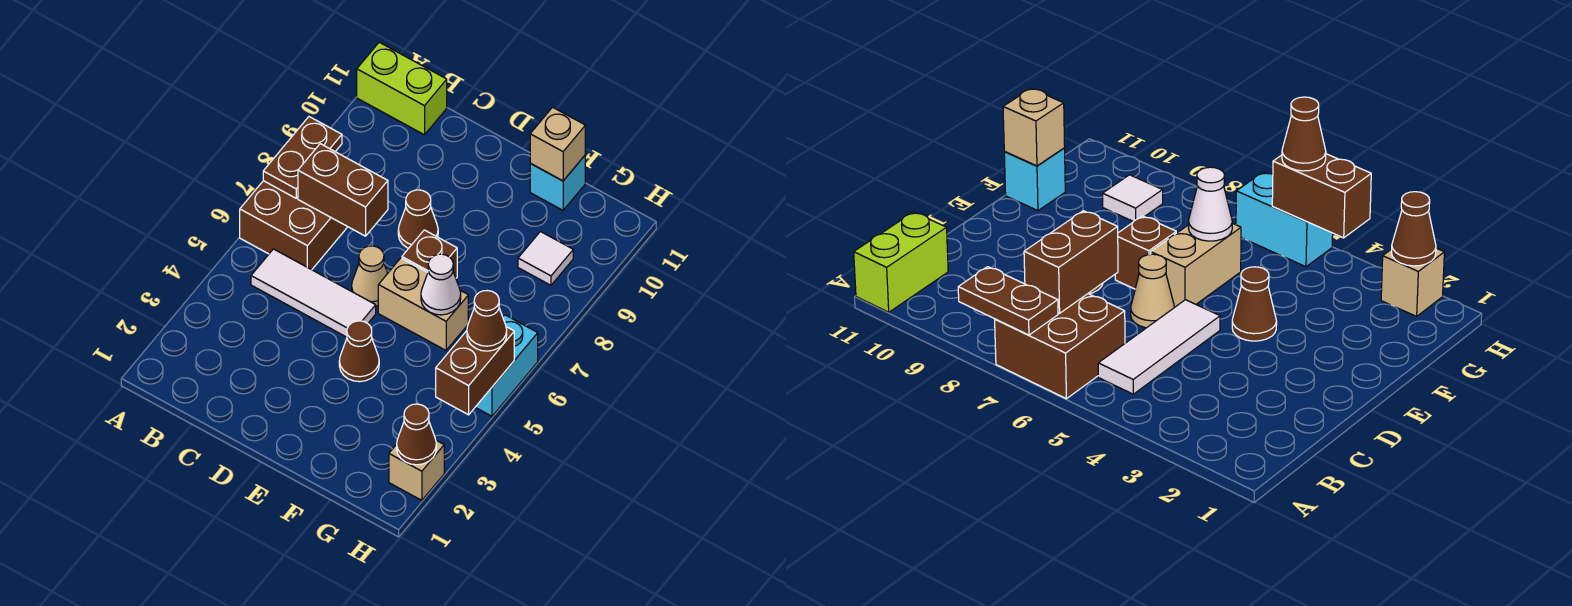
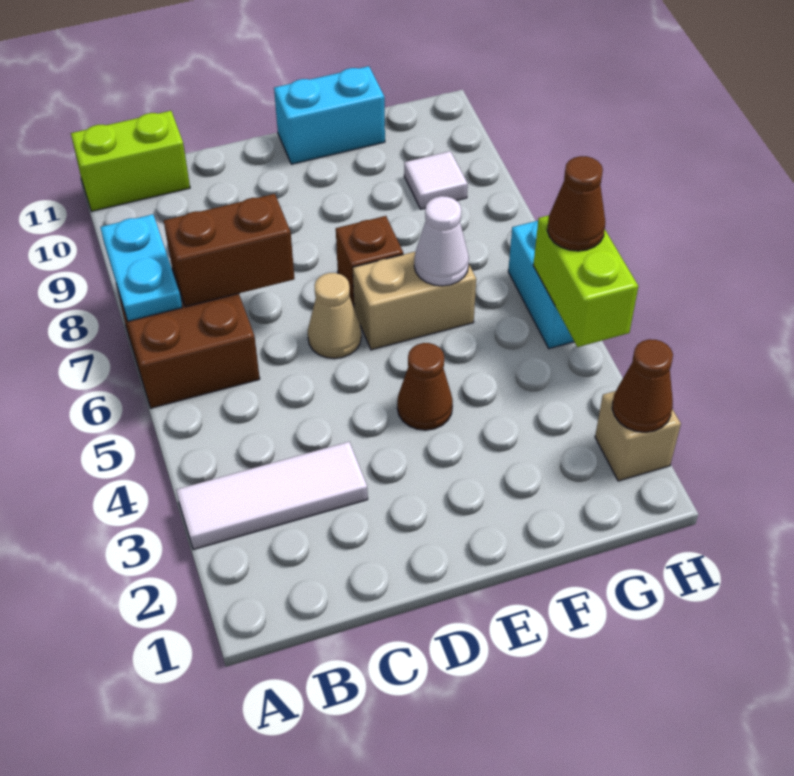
brown 1x2 plate [263,117,342,198] -> cyan 1x2 plate [100,214,182,321]
white 1x3 tile [251,249,376,337] -> white 1x3 tile moved to [176,442,368,550]
brown 1x1 cone [398,190,438,248] -> none
cyan 1x1 brick [530,156,585,210] -> cyan 1x2 brick [274,66,385,164]
tan 1x1 brick [530,107,585,181] -> none
brown 1x2 brick [436,327,514,415] -> lime 1x2 brick [533,215,638,347]

